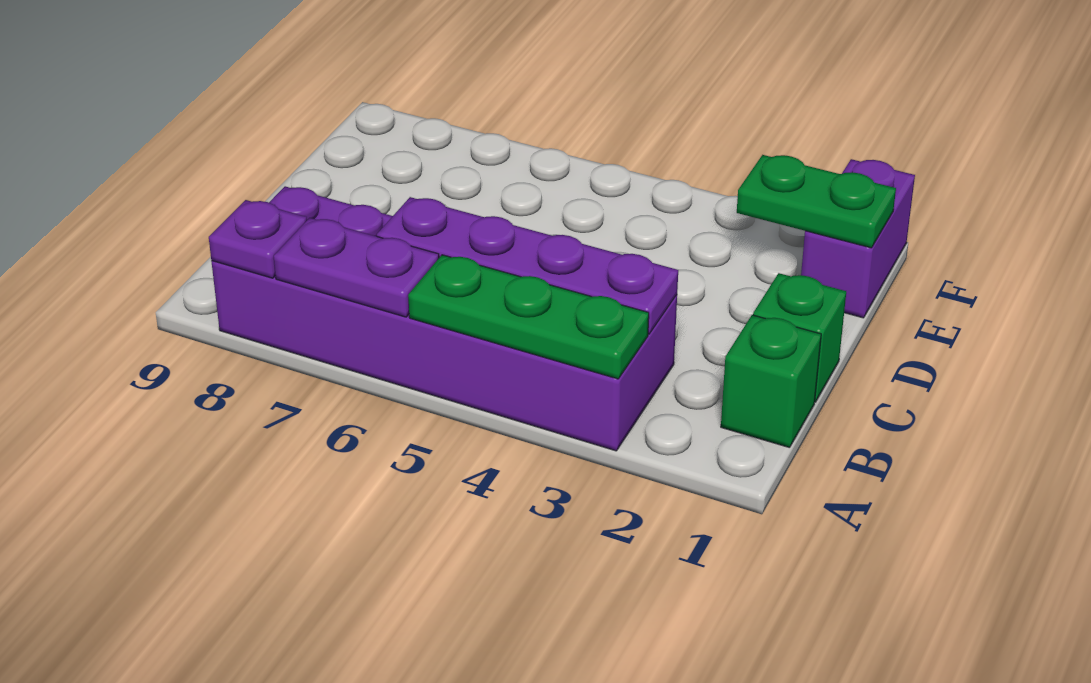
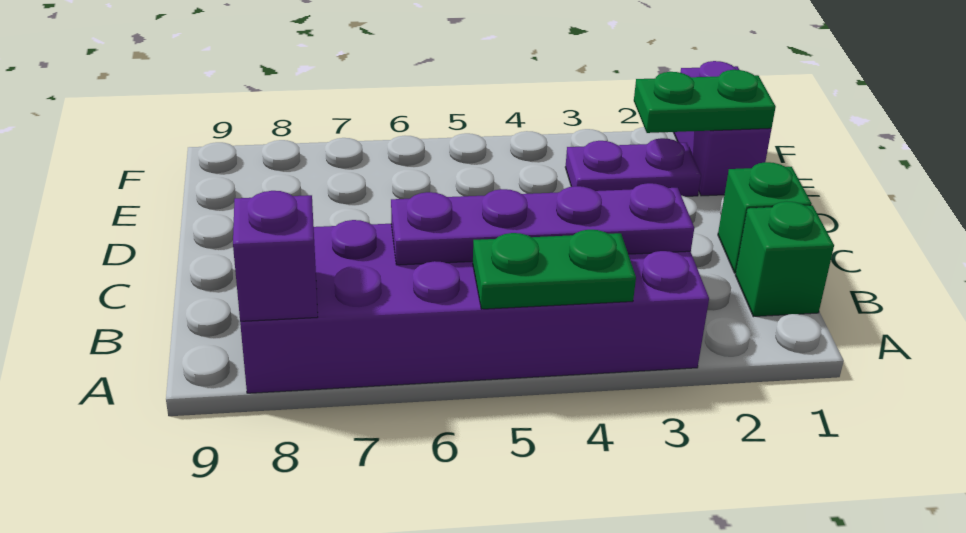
green 1x3 plate [408,255,649,379] -> green 1x2 plate [473,230,636,309]
purple 1x2 plate [274,218,439,317] -> purple 1x2 plate moved to [565,138,701,196]
purple 1x1 plate [209,200,307,278] -> purple 1x1 brick [233,191,318,321]

